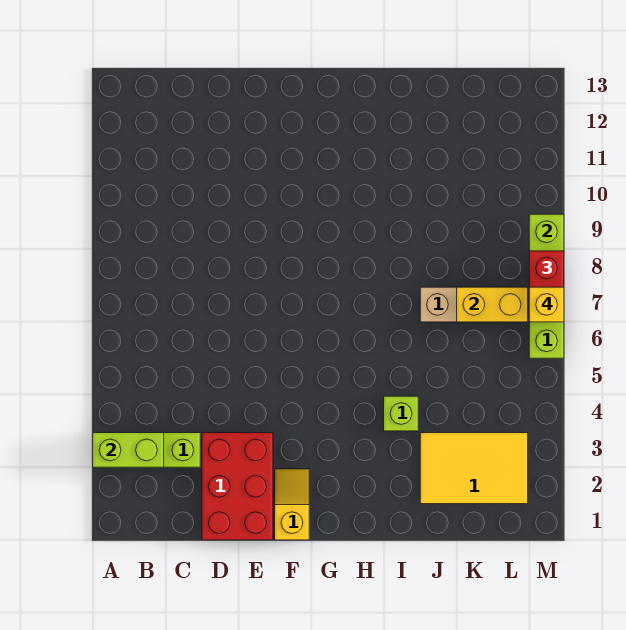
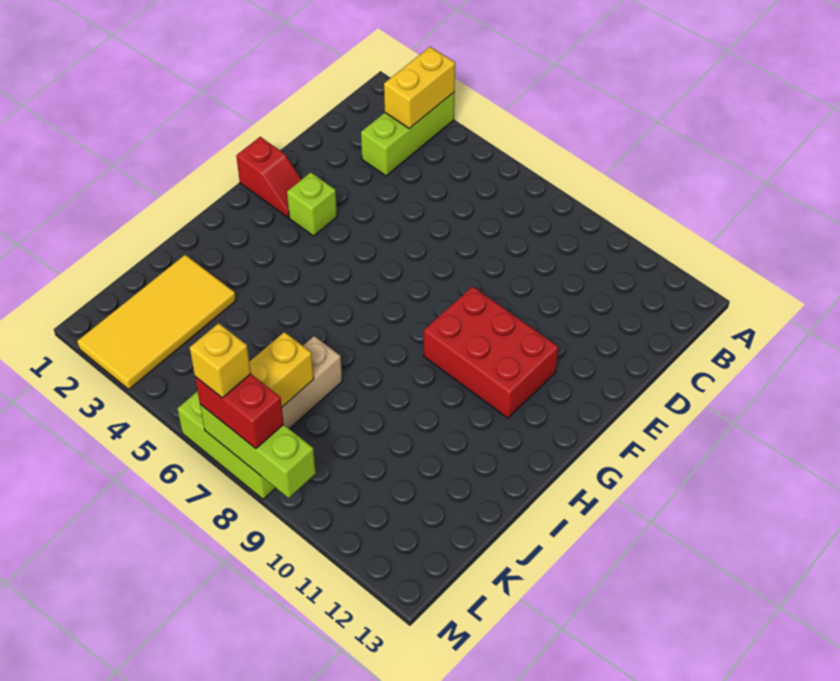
lime 1x2 brick [93,433,164,467] -> yellow 1x2 brick [384,47,455,129]
red 2x3 brick [202,433,273,540] -> red 2x3 brick moved to [424,286,558,418]
yellow 1x2 slope [275,469,309,540] -> red 1x2 slope [236,137,302,218]
lime 1x1 brick [384,396,418,431] -> lime 1x1 brick moved to [287,172,337,236]
yellow 2x3 tile [420,433,528,504] -> yellow 2x4 tile [77,255,236,389]

